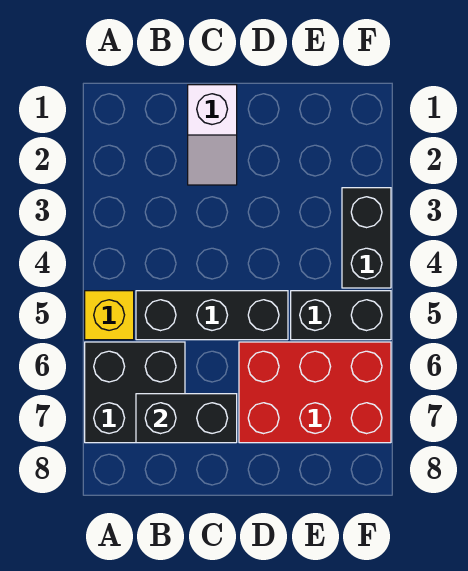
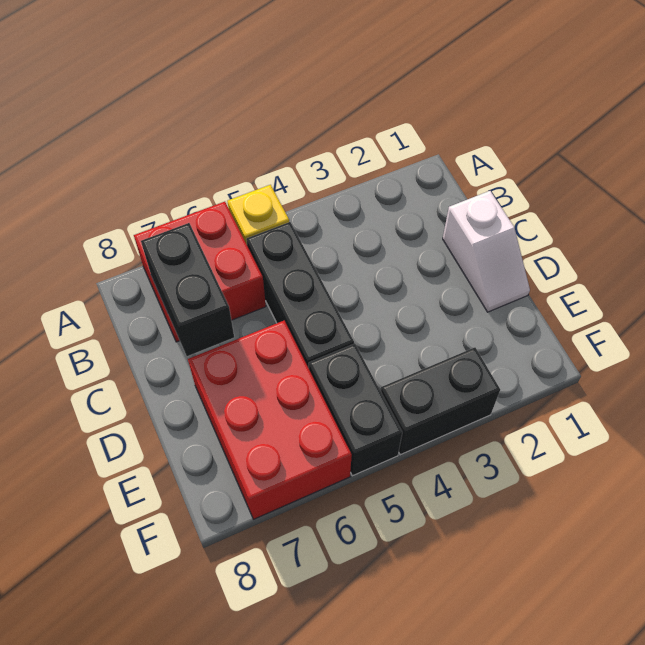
black 2x2 brick [85,342,185,443] -> red 2x2 brick [134,202,266,342]
white 1x2 slope [188,85,237,185] -> white 1x2 slope turned to [443,191,530,312]

